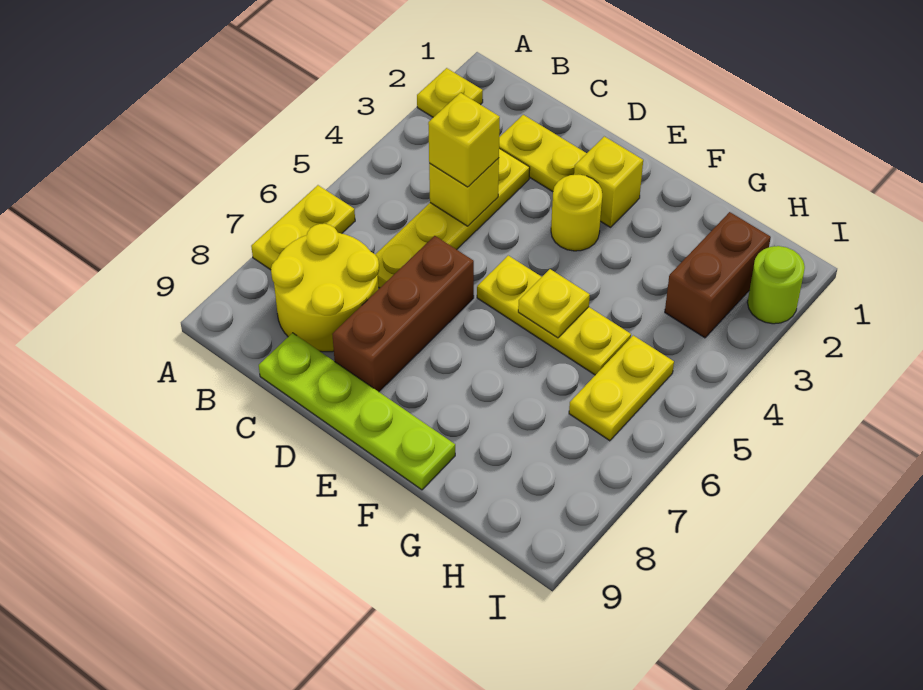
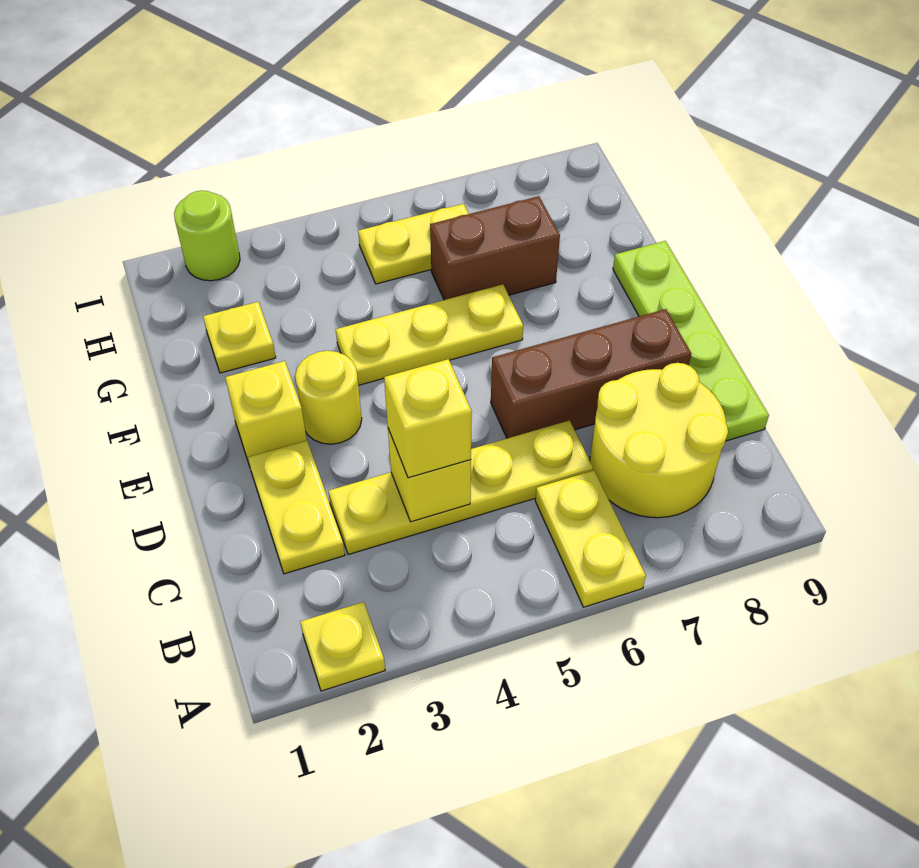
yellow 1x2 plate [251,185,355,270] -> yellow 1x2 plate turned to [535,470,646,607]
yellow 1x3 plate [477,256,631,375] -> yellow 1x3 plate turned to [336,284,523,385]
yellow 1x1 plate [518,269,590,338] -> yellow 1x1 plate moved to [203,302,276,373]
brown 1x2 brick [665,212,771,338] -> brown 1x2 brick moved to [430,196,560,300]

